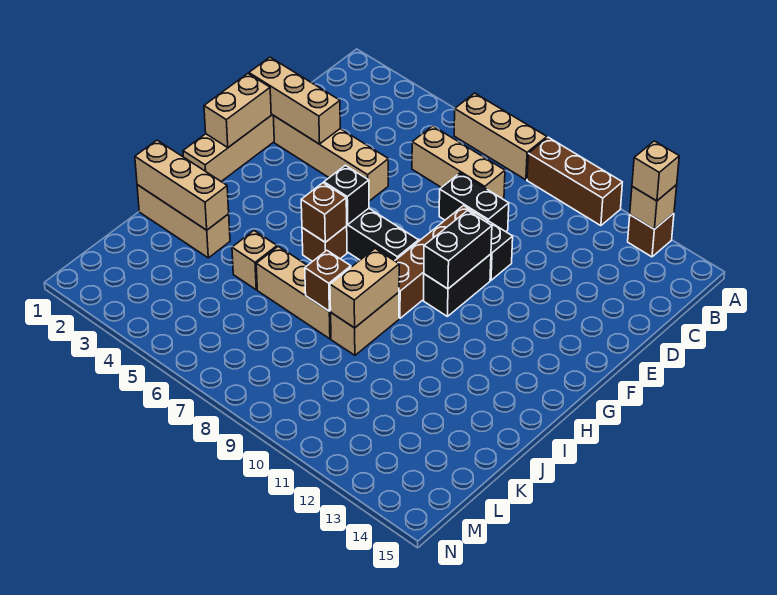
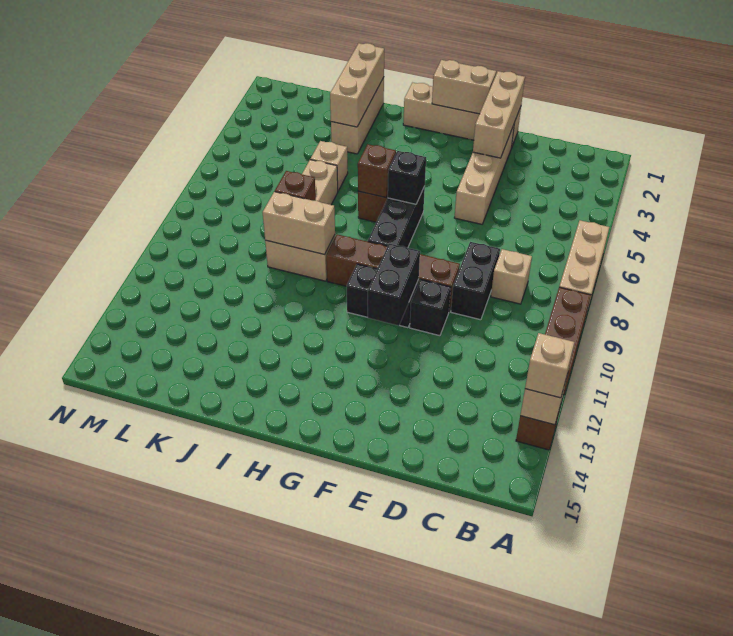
tan 1x3 brick [412,126,505,199] -> tan 1x1 brick [491,249,532,304]
black 1x2 brick [424,211,492,289] -> black 1x2 brick turned to [368,244,420,326]

